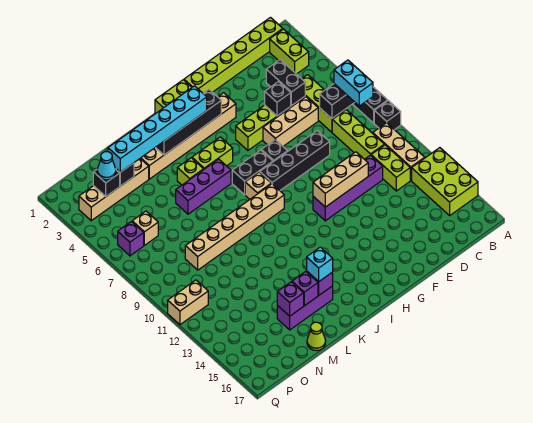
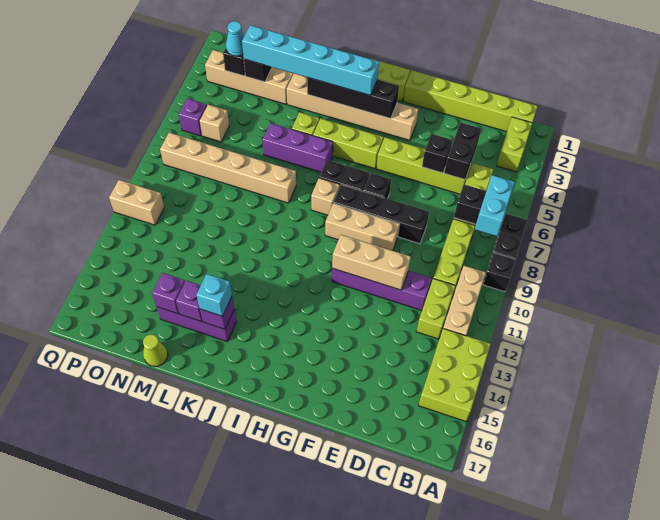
tan 1x3 brick [263,97,318,146] -> tan 1x3 brick moved to [325,203,400,251]
lime 1x2 brick [192,137,233,169] -> lime 1x3 brick [313,118,383,169]
tan 1x6 brick [185,184,284,270] -> tan 1x6 brick moved to [160,133,296,203]

